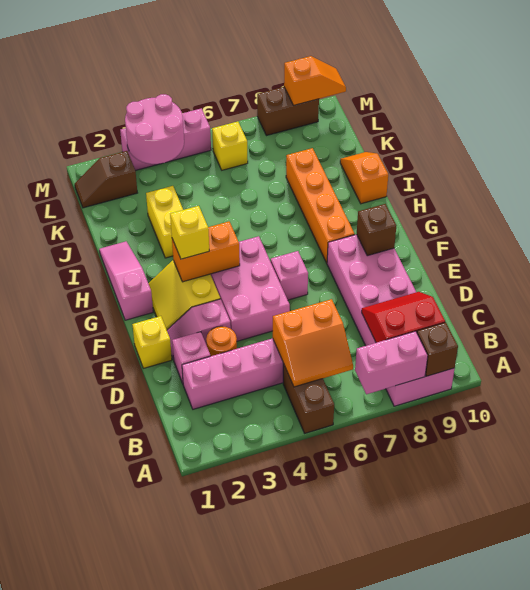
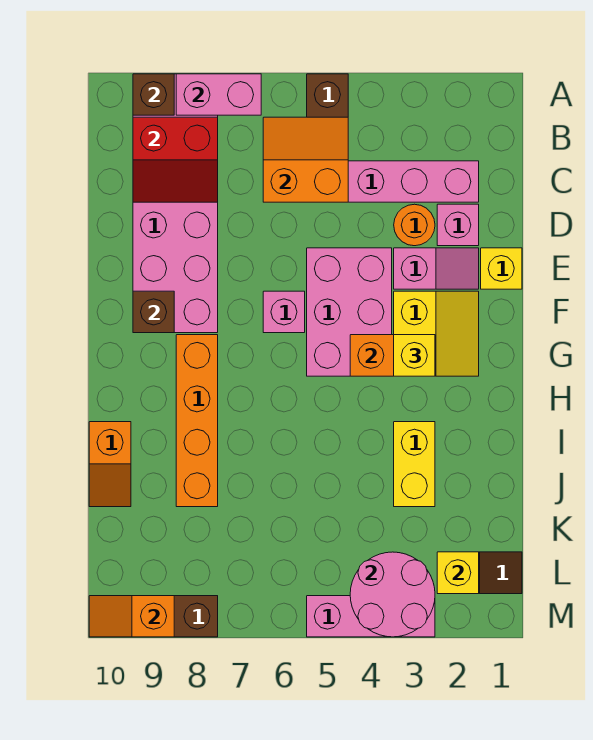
pink 1x3 slope [99,241,153,320] -> none
yellow 1x1 brick [212,121,248,170] -> yellow 1x1 brick moved to [437,552,479,594]

